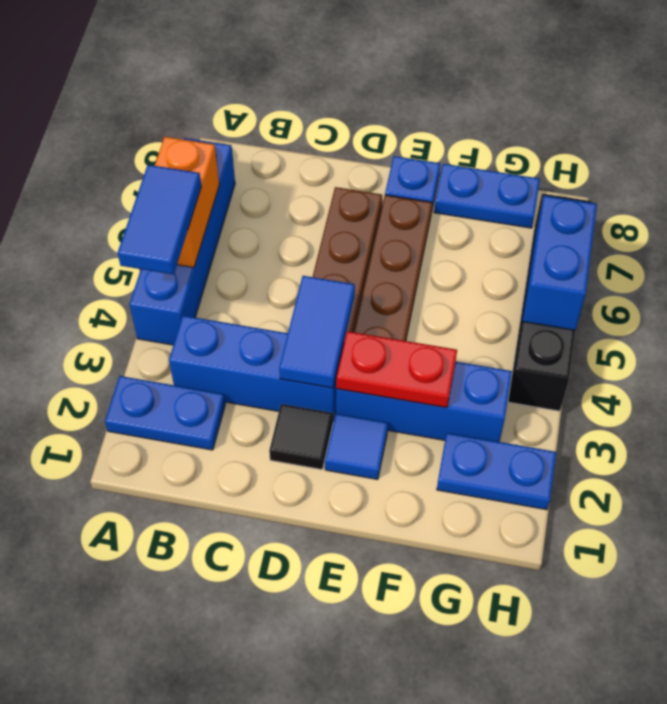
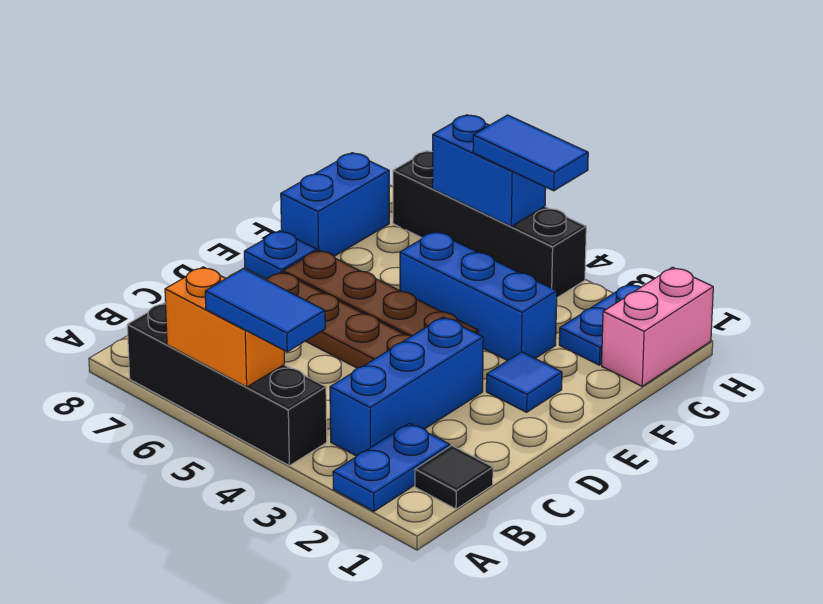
blue 1x4 brick [129,138,235,345] -> black 1x4 brick [127,303,327,466]
black 1x1 tile [269,404,333,470] -> black 1x1 tile moved to [415,446,493,509]
blue 1x2 tile [279,276,355,388] -> blue 1x2 tile moved to [473,115,588,191]
blue 1x3 brick [336,362,512,442] -> blue 1x3 brick turned to [400,231,557,361]
red 1x2 plate [336,331,457,408] -> none
blue 1x2 plate [434,164,540,228] -> blue 1x2 brick [281,153,389,256]
none -> pink 1x2 brick [602,267,713,386]

